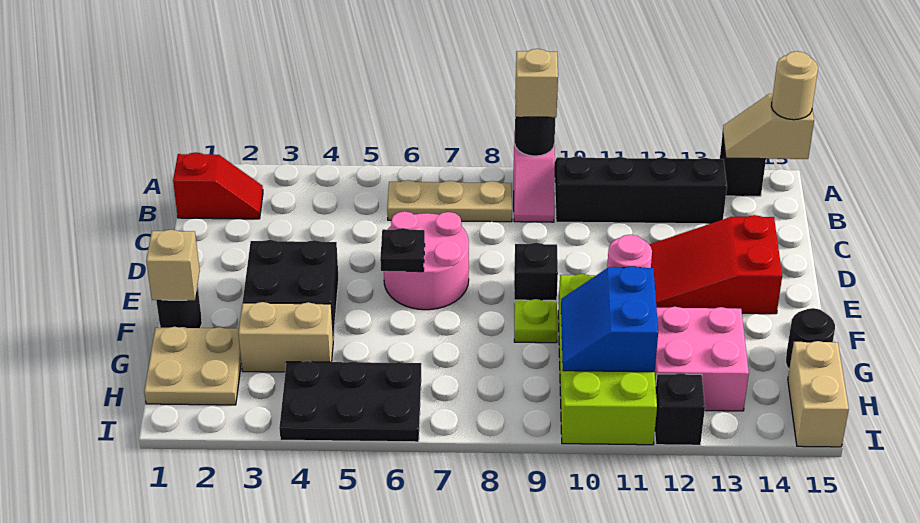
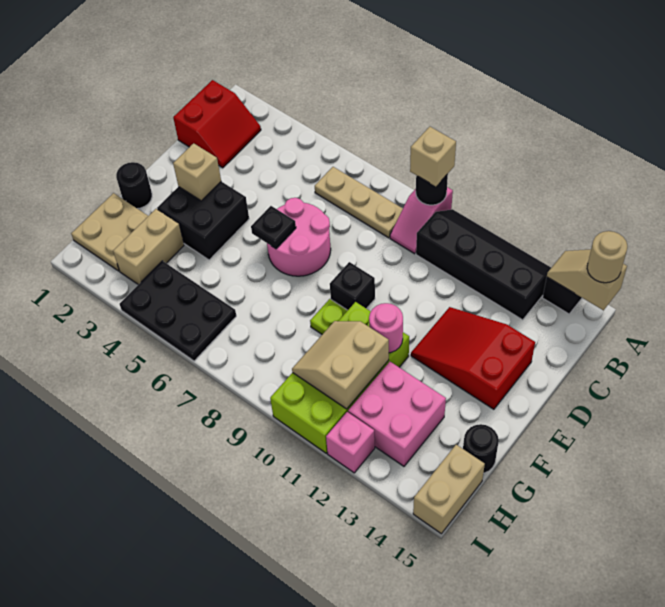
red 1x2 slope [173,152,263,219] -> red 2x2 slope [173,80,261,168]
tan 1x1 brick [146,230,200,300] -> tan 1x1 brick moved to [173,143,221,201]
tan 1x2 brick [238,302,333,372] -> tan 1x2 brick turned to [113,209,184,285]
blue 2x2 slope [561,266,658,372] -> tan 2x2 slope [292,321,389,409]
black 1x1 brick [655,373,705,445] -> pink 1x1 brick [326,412,375,473]

